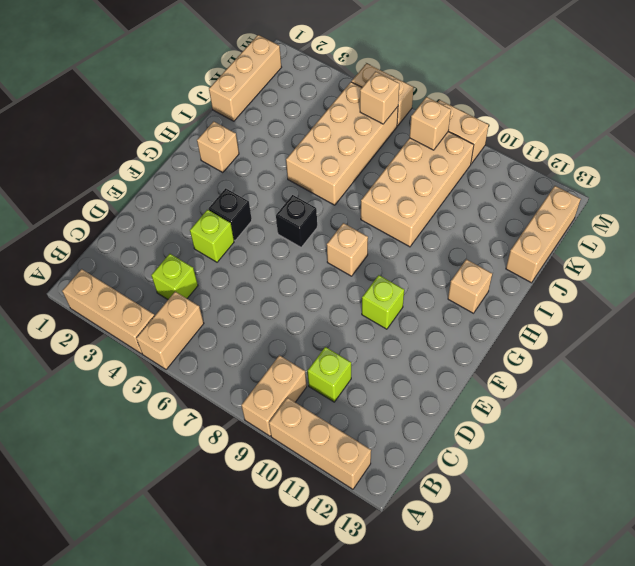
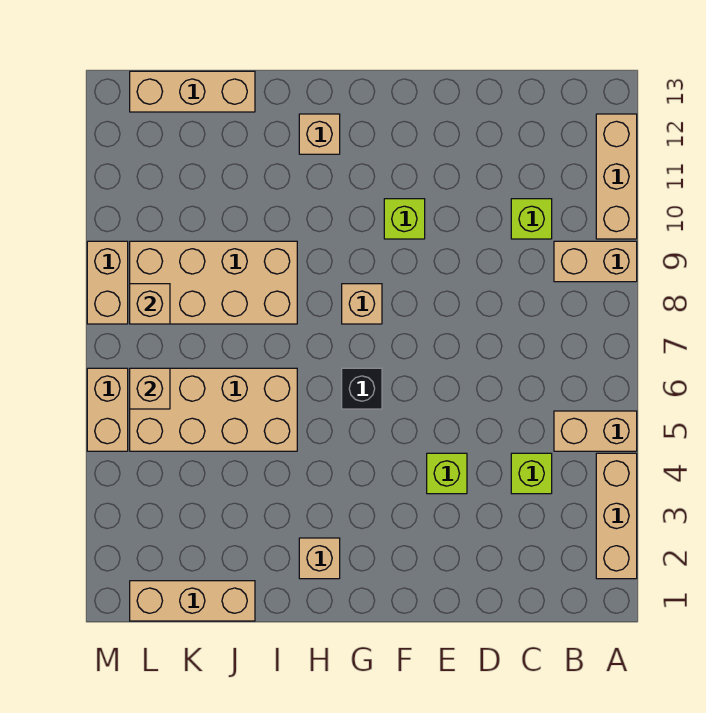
black 1x1 brick [209,188,252,241] -> none

